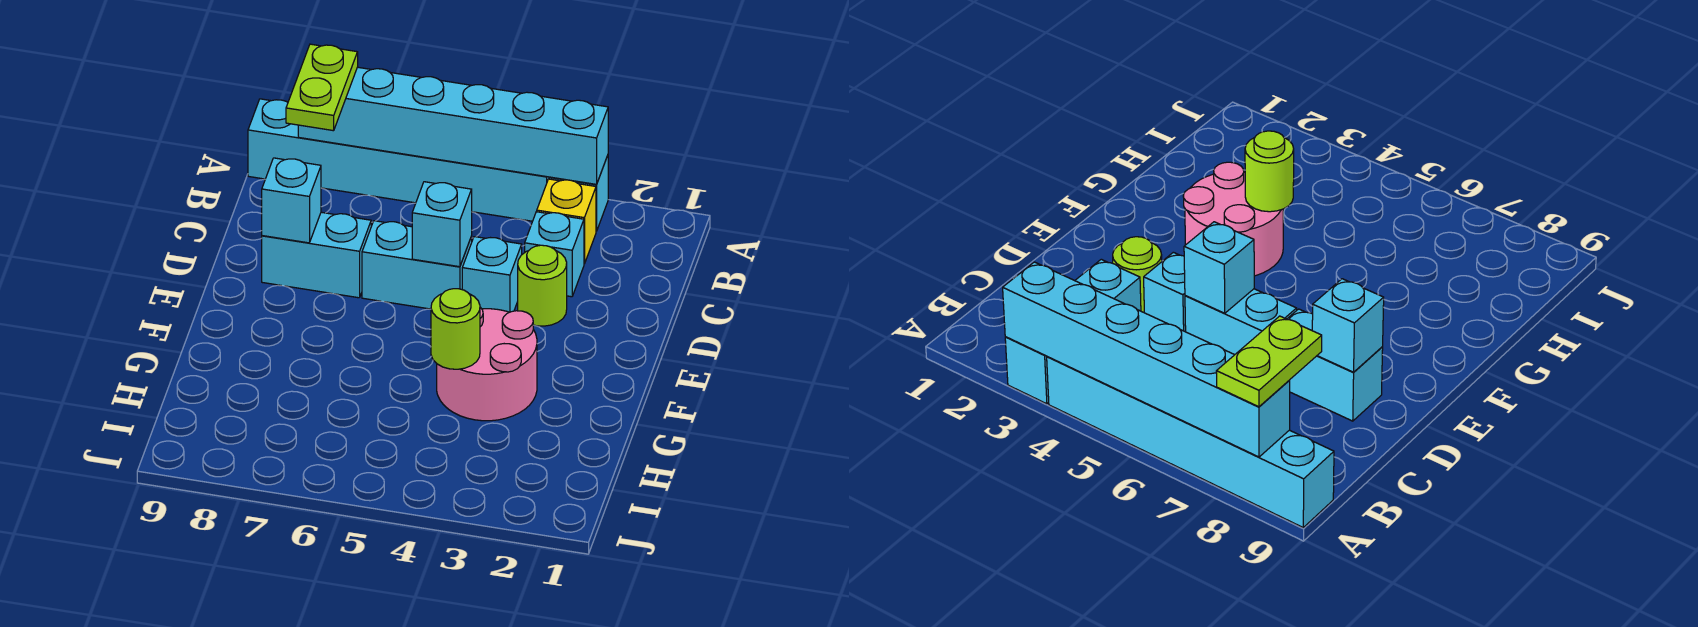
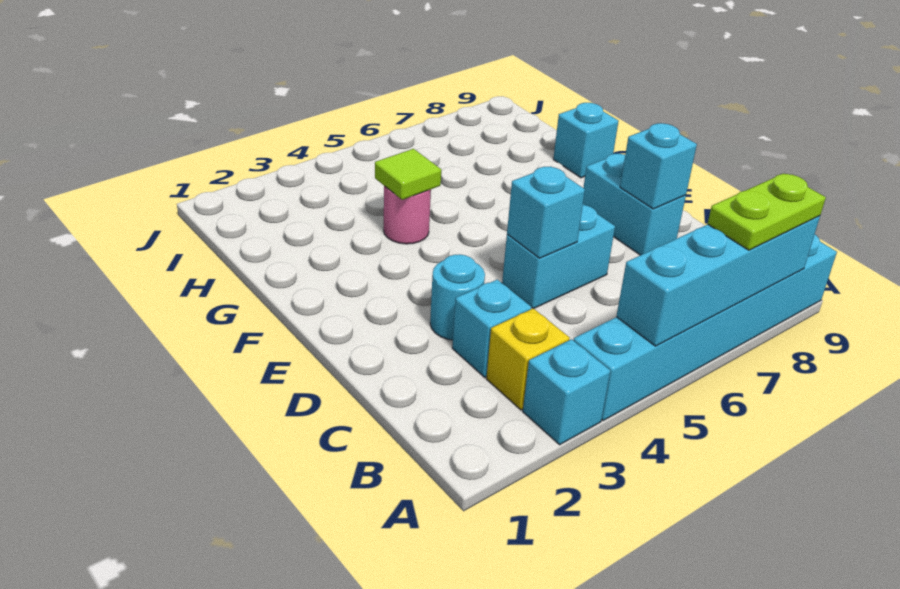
cyan 1x6 brick [298,67,608,184] -> cyan 1x4 brick [616,216,820,346]
lime 1x2 plate [286,44,358,131] -> lime 1x2 plate turned to [708,173,826,250]
lime 1x1 round brick [518,245,567,326] -> cyan 1x1 round brick [430,254,485,340]
cyan 1x1 brick [462,237,522,312] -> cyan 1x1 brick moved to [553,103,618,178]
cyan 1x2 brick [262,212,371,298] -> cyan 1x2 brick turned to [583,154,686,255]
pink 2x2 round brick [437,307,537,421] -> pink 1x1 round brick [384,186,431,244]
lime 1x1 round brick [431,289,480,369] -> lime 1x1 tile [375,149,441,200]

